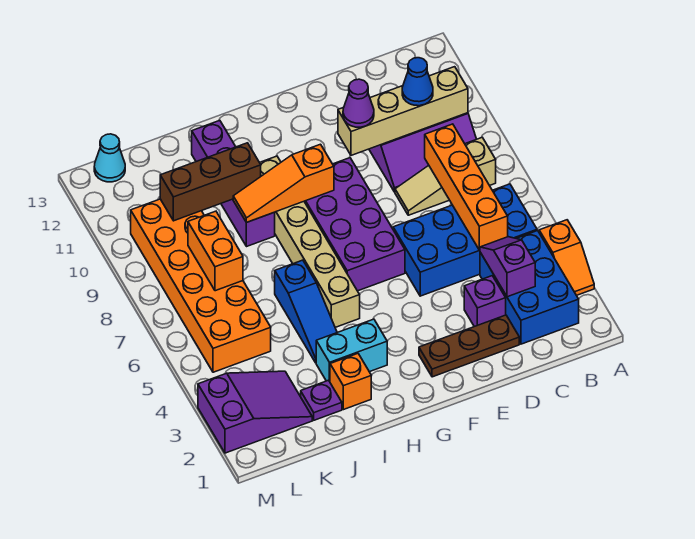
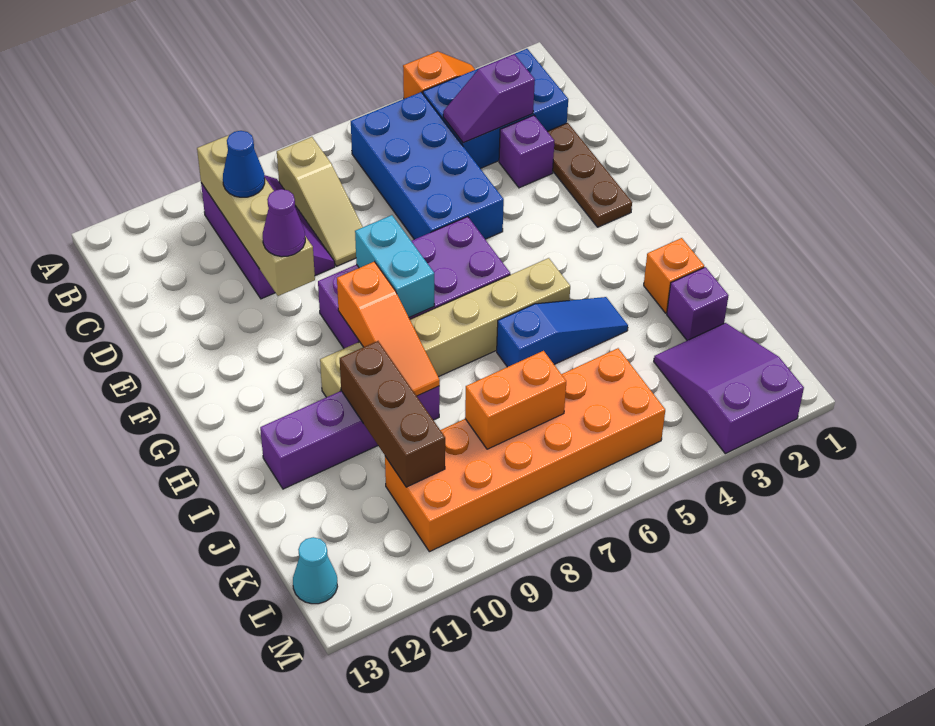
orange 1x4 brick [425,124,508,250] -> none
cyan 1x2 brick [316,319,387,382] -> cyan 1x2 brick moved to [355,215,434,317]
purple 1x1 plate [301,380,342,420] -> purple 1x1 brick [667,267,728,340]

